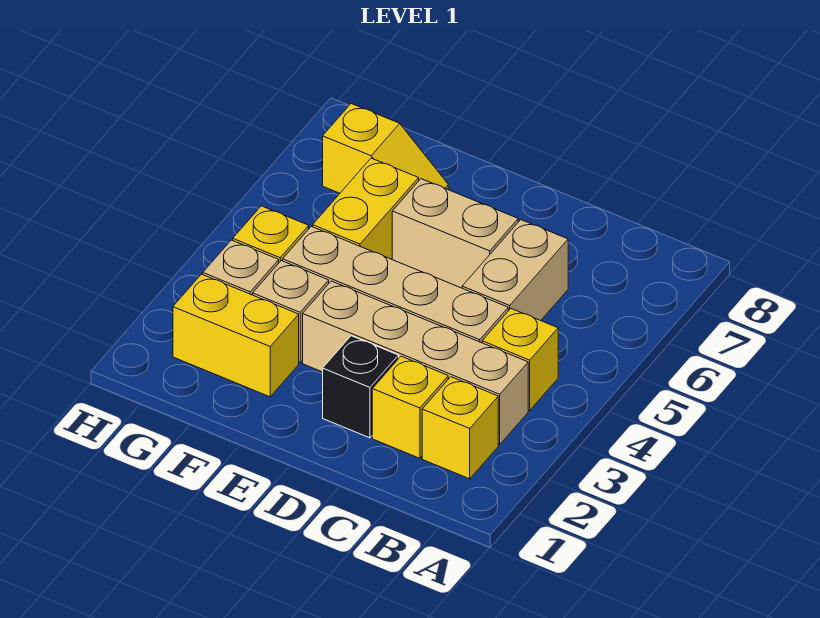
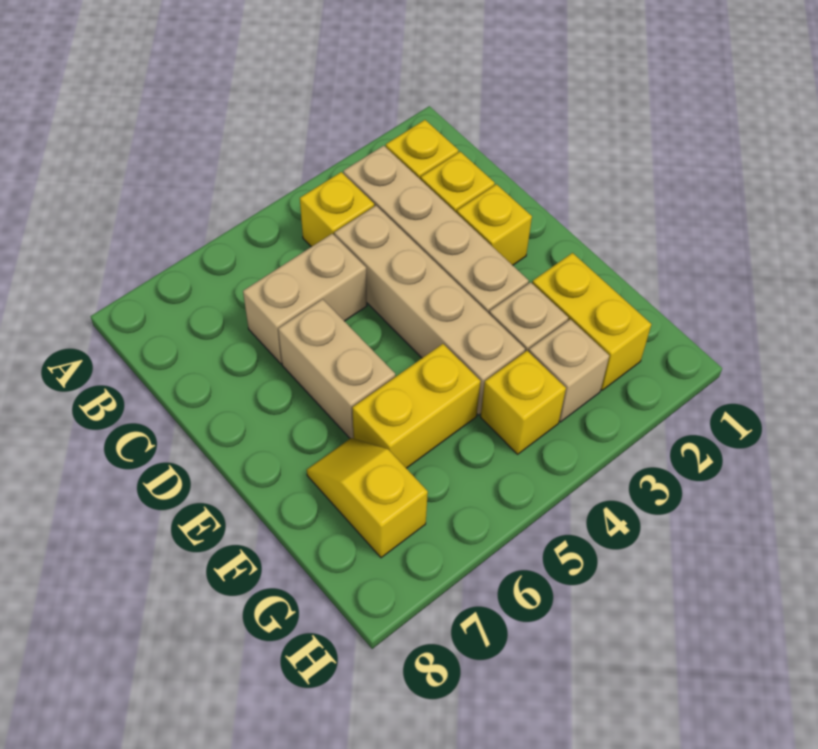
black 1x1 brick [323,336,399,438] -> yellow 1x1 brick [457,184,532,265]

